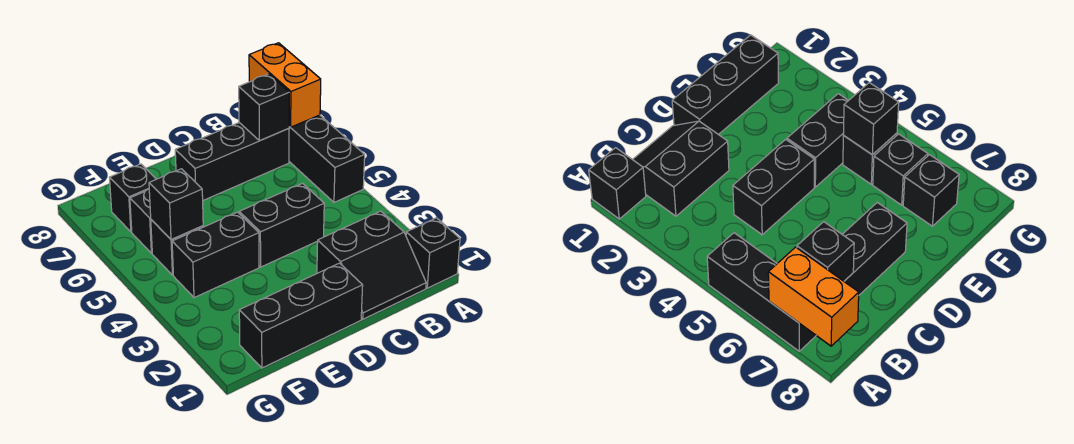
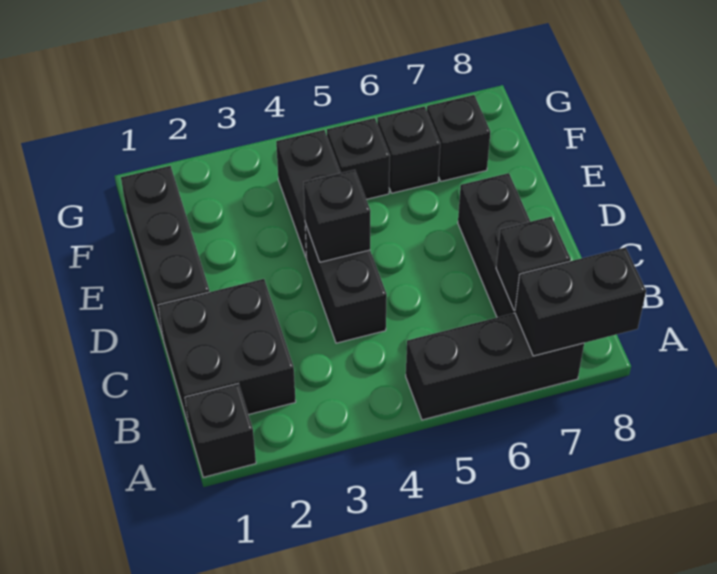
orange 1x2 brick [249,43,321,127] -> black 1x2 brick [515,247,646,356]
black 2x2 slope [317,211,426,319] -> black 2x2 brick [158,279,296,430]
black 1x1 brick [149,169,203,240] -> black 1x1 brick moved to [304,170,371,262]

